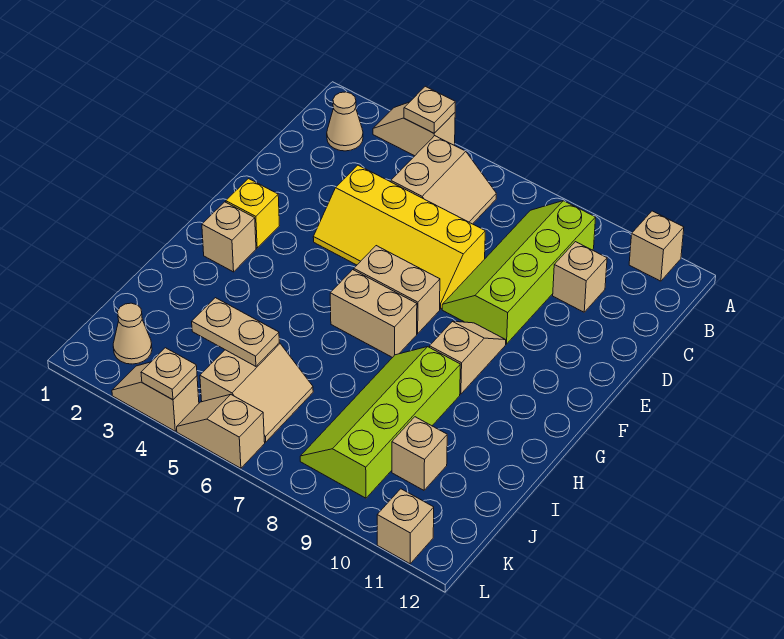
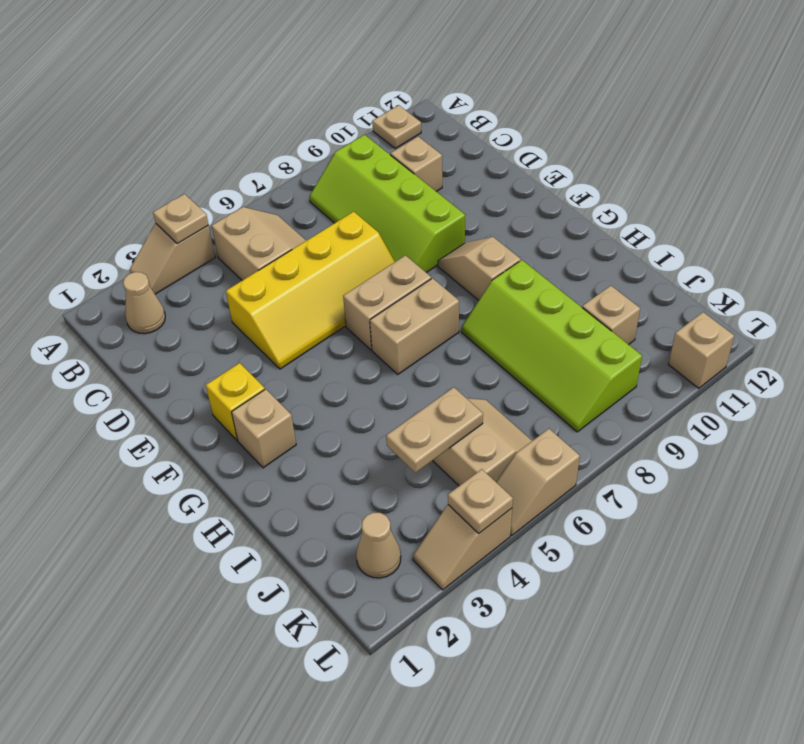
tan 1x1 brick [629,211,684,281] -> tan 1x1 plate [372,105,421,148]

